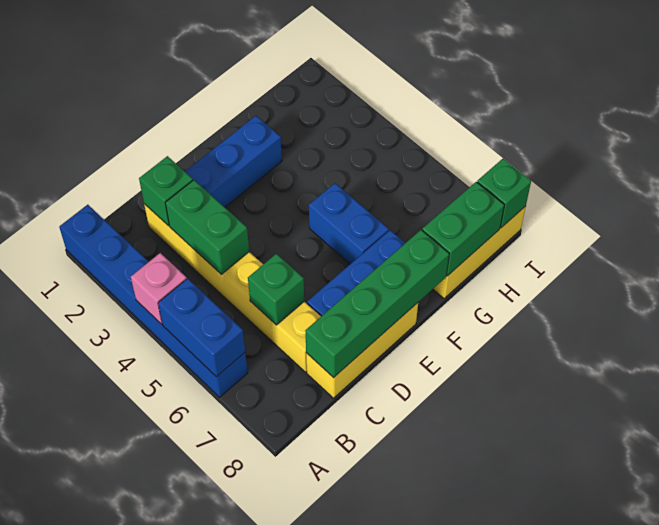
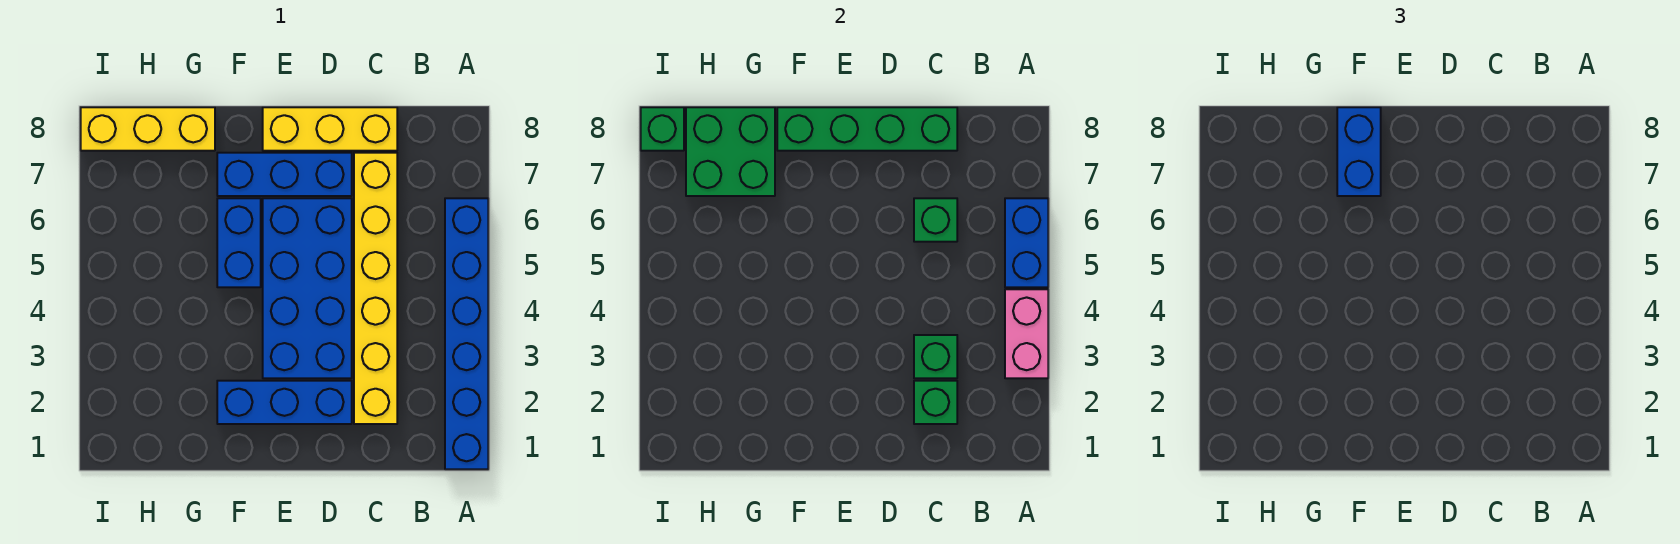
pink 1x1 brick [131,253,187,324] -> pink 1x2 brick [1005,289,1048,378]
green 1x2 brick [166,180,249,275] -> green 1x1 brick [914,335,957,378]
none -> blue 2x4 brick [263,198,352,378]
none -> blue 1x2 brick [1337,107,1381,196]
green 1x2 brick [422,182,504,276] -> green 2x2 brick [686,107,775,196]

